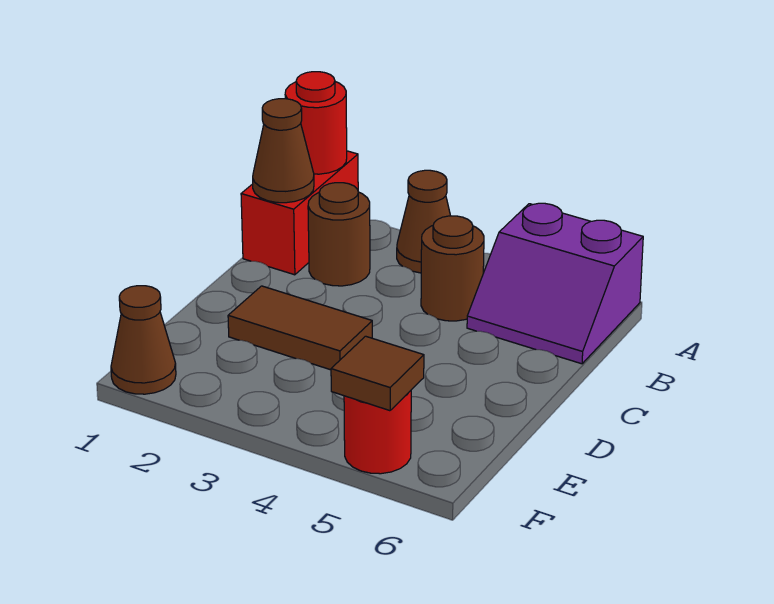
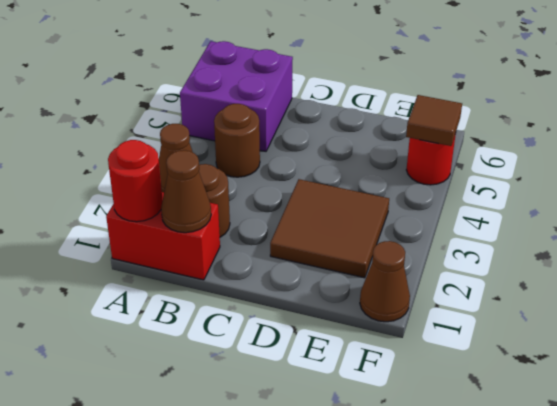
purple 2x2 slope [467,203,643,364] -> purple 2x2 brick [180,41,293,151]
brown 1x2 tile [228,286,372,370] -> brown 2x2 tile [270,179,389,278]

